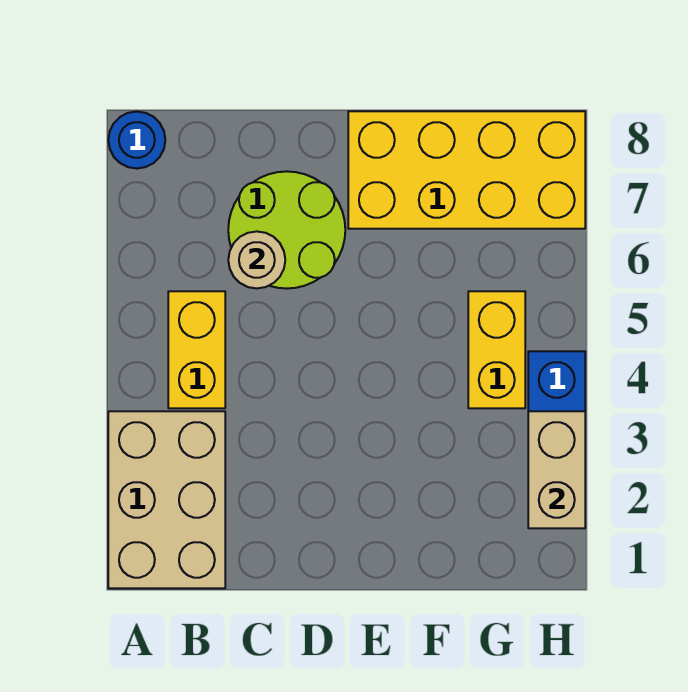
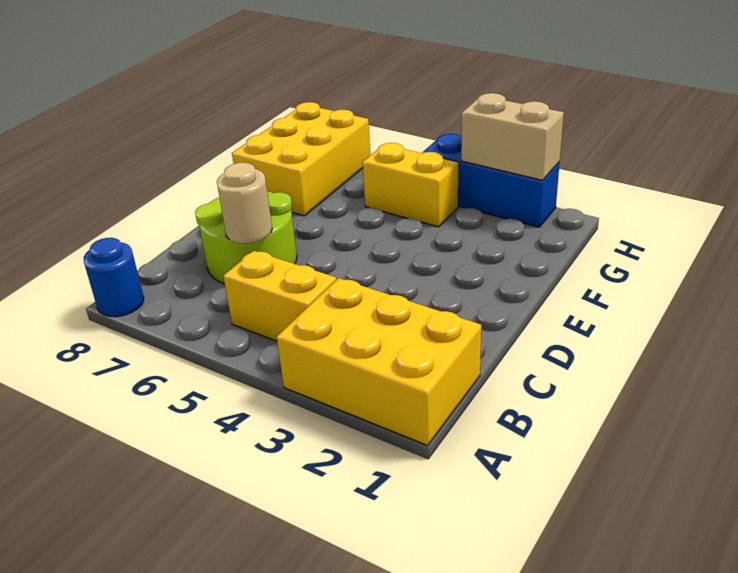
tan 2x3 brick [108,411,225,588] -> yellow 2x3 brick [277,278,481,445]
yellow 2x4 brick [348,111,585,229] -> yellow 2x3 brick [232,102,370,216]

